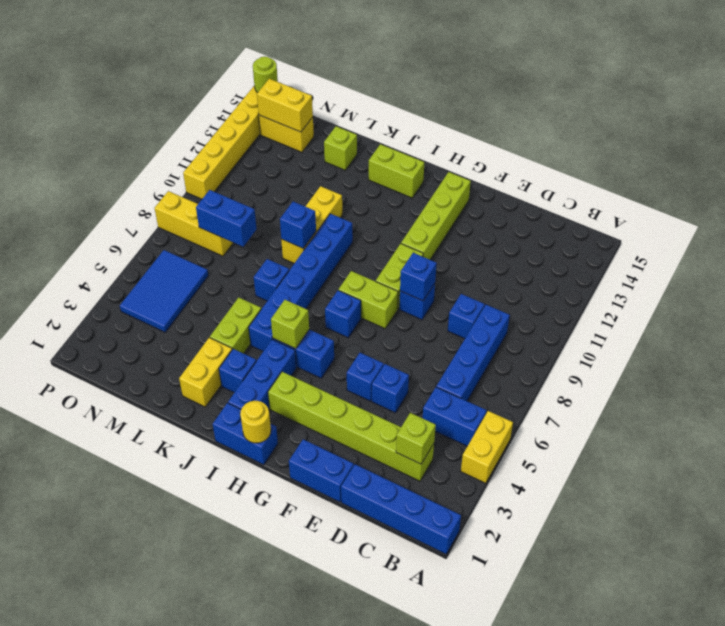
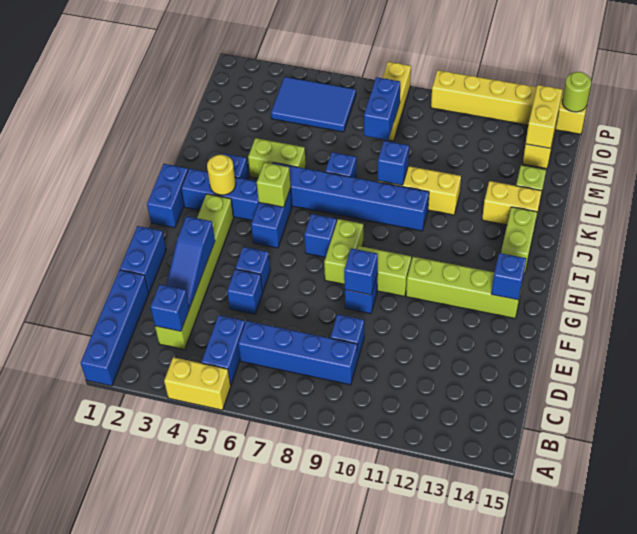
lime 1x1 brick [396,413,436,464] -> blue 1x1 brick [150,284,190,331]
none -> blue 1x3 slope [166,216,215,308]
none -> blue 1x1 brick [491,253,526,300]
yellow 1x1 round brick [240,401,271,443] -> yellow 1x1 round brick moved to [207,155,236,195]
yellow 1x2 brick [179,338,232,407] -> yellow 1x2 brick moved to [482,181,542,225]

